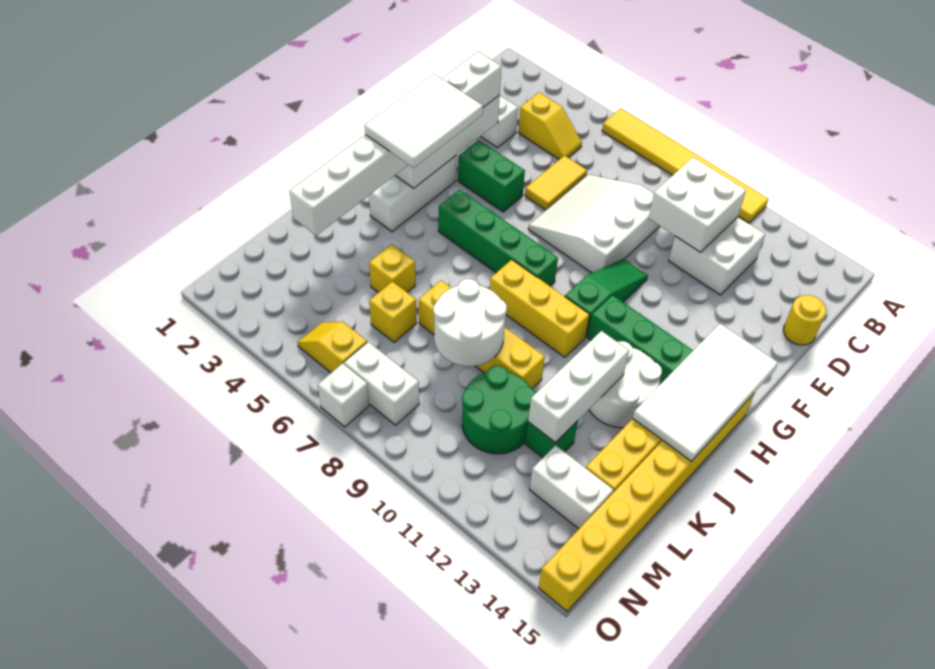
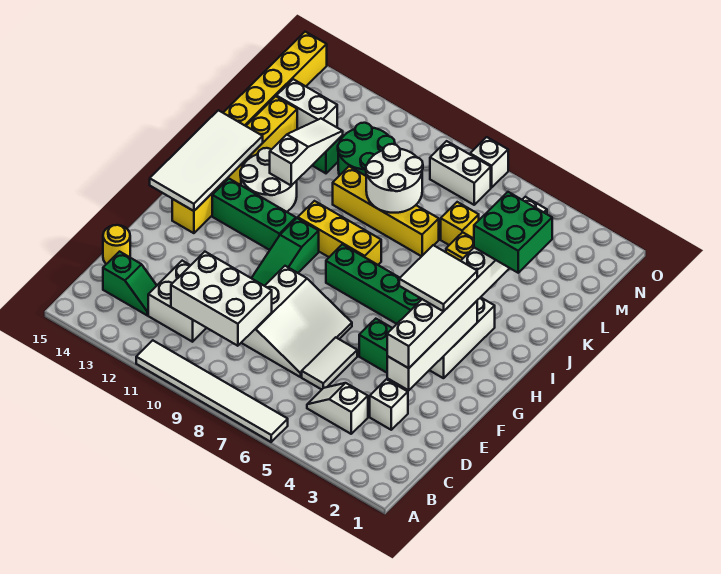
yellow 1x6 tile [602,109,768,223] -> white 1x6 tile [136,340,288,442]
yellow 1x2 slope [518,92,582,159] -> white 1x2 slope [307,383,368,434]
white 2x2 brick [649,158,746,252] -> white 2x3 brick [171,252,272,346]
none -> green 1x2 slope [103,252,157,315]
yellow 1x2 tile [525,156,587,210] -> white 1x2 tile [302,337,357,390]
white 2x3 tile [365,74,483,168] -> white 2x2 tile [399,245,477,312]
none -> green 2x2 brick [474,192,552,273]
white 1x3 brick [528,331,629,442] -> white 1x3 slope [270,119,343,186]
yellow 1x2 slope [298,322,367,373] -> none

